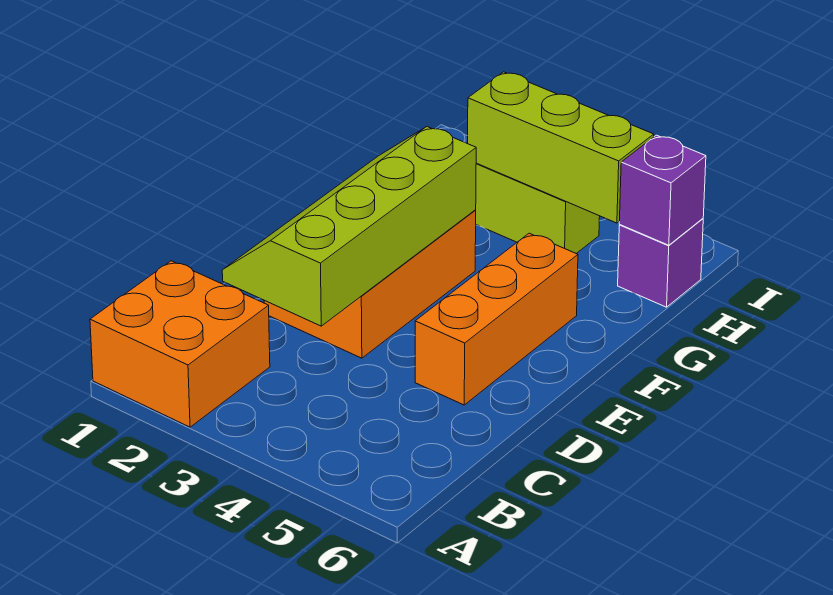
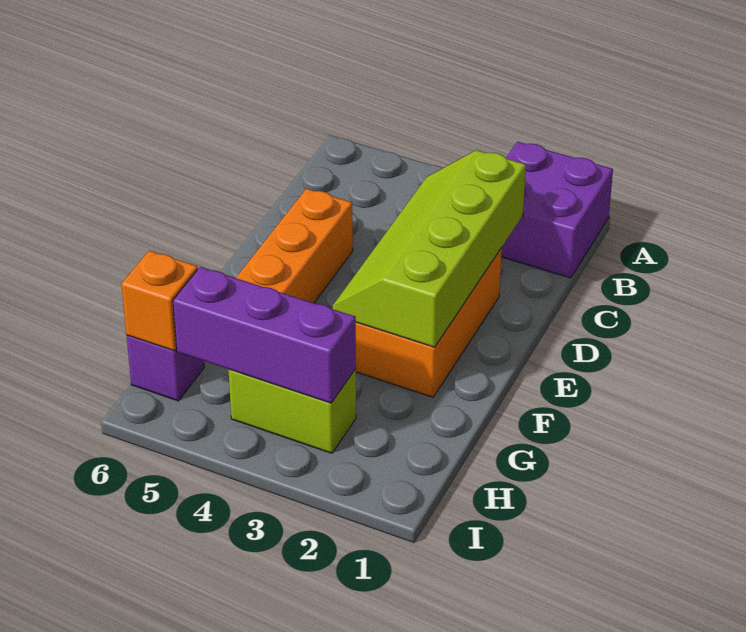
orange 2x2 brick [90,261,270,427] -> purple 2x2 brick [501,142,613,278]
lime 2x4 slope [222,127,476,326] -> lime 2x4 slope turned to [333,150,526,347]
lime 1x3 brick [468,72,654,223] -> purple 1x3 brick [173,267,356,403]
purple 1x1 brick [619,135,706,245] -> orange 1x1 brick [122,251,198,351]

